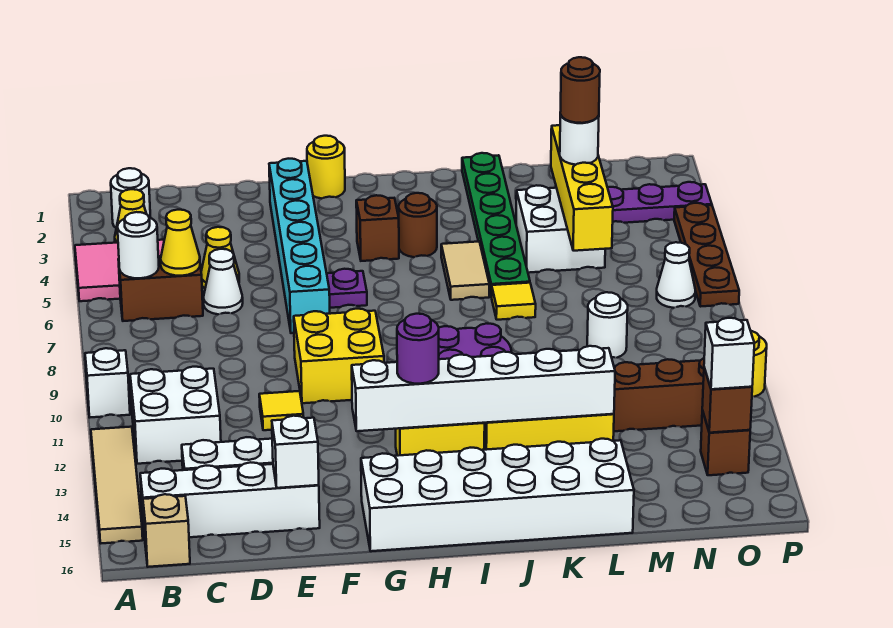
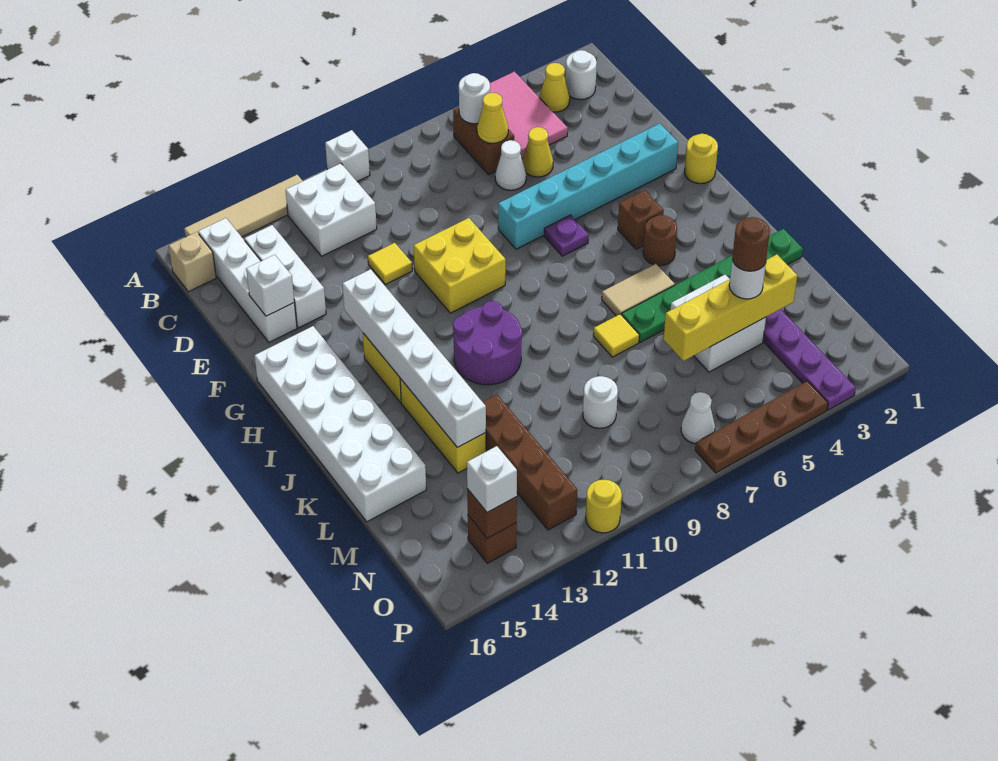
purple 1x1 round brick [397,314,439,384] -> none

